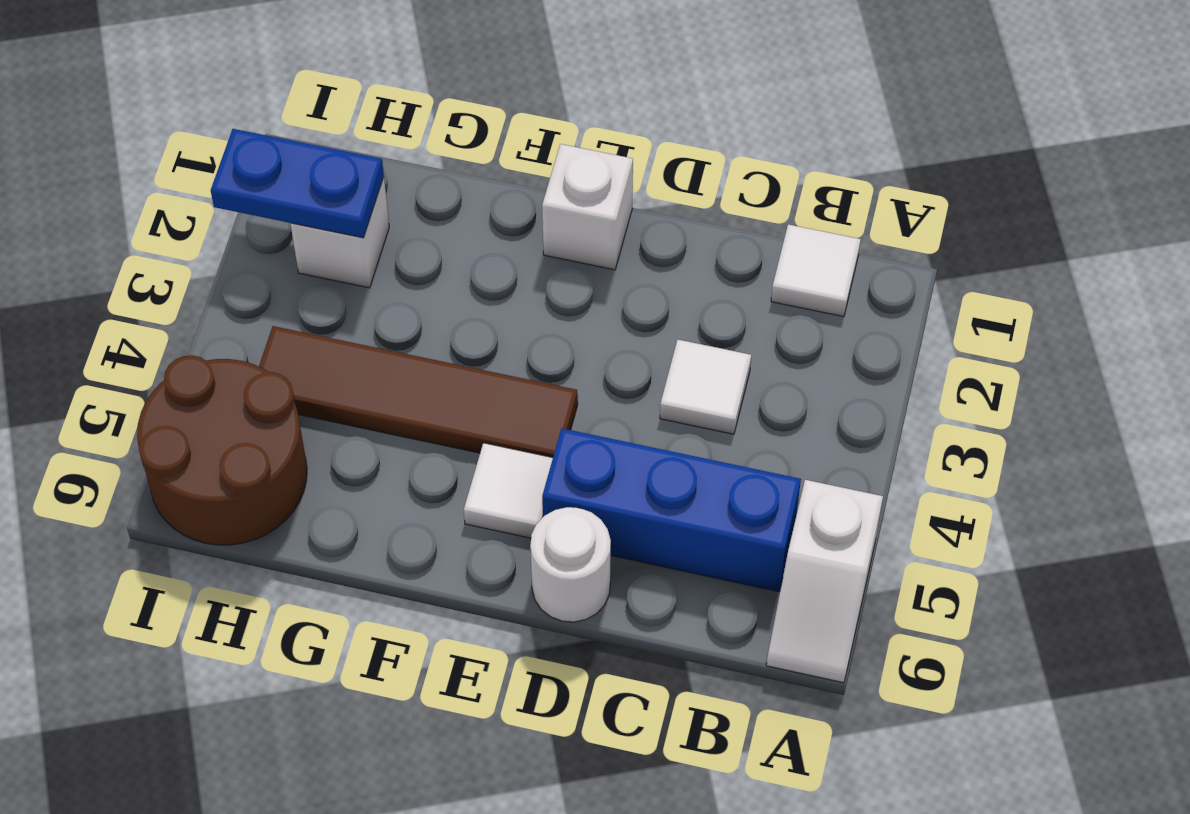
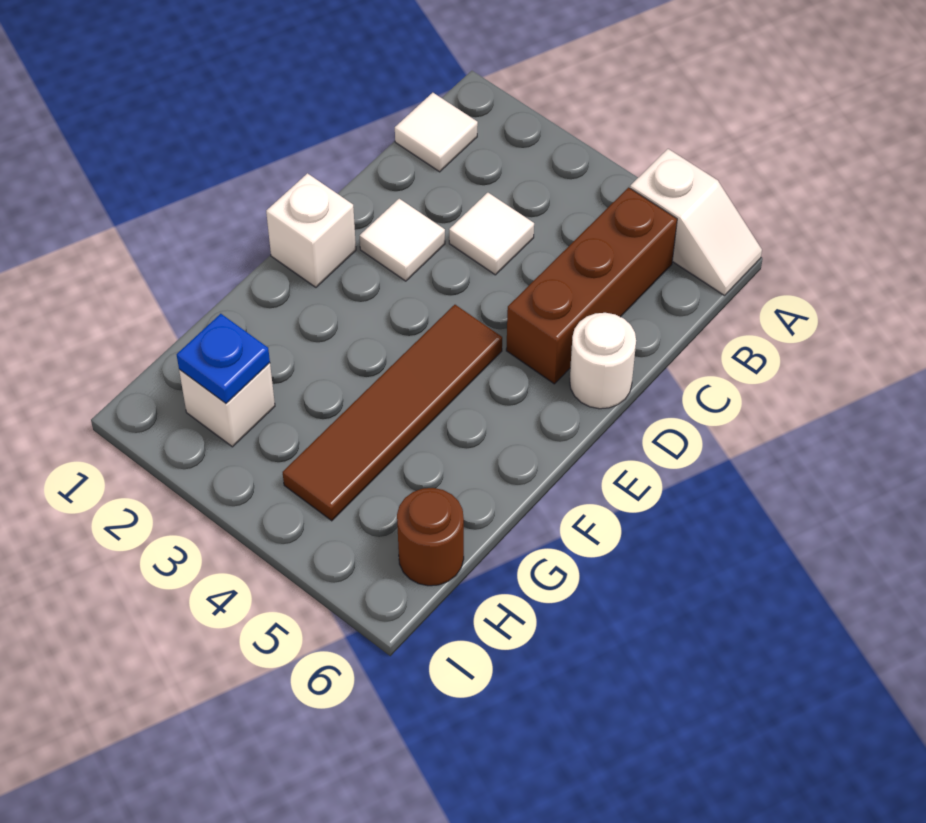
blue 1x3 brick [542,428,801,592] -> brown 1x3 brick [506,187,677,384]
white 1x1 tile [464,443,553,538] -> white 1x1 tile moved to [360,199,445,281]
blue 1x2 plate [211,129,384,238] -> blue 1x1 plate [177,314,270,403]
brown 2x2 round brick [137,355,307,545] -> brown 1x1 round brick [397,488,464,586]

